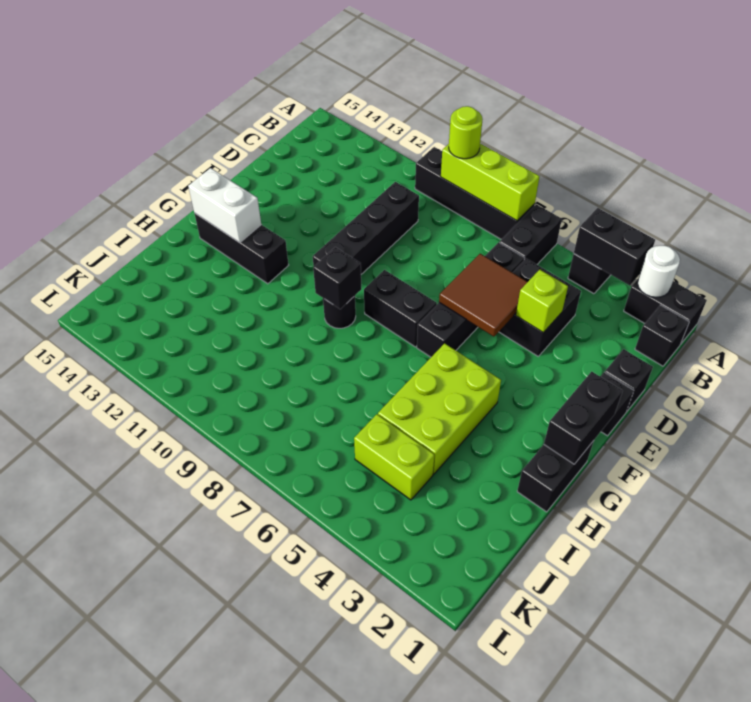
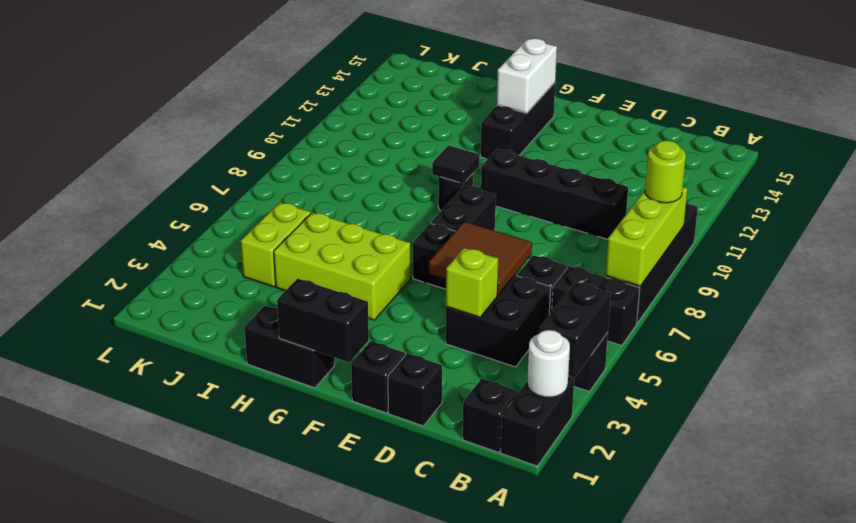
black 1x1 brick [313,247,361,309] -> black 1x1 tile [432,146,479,183]

